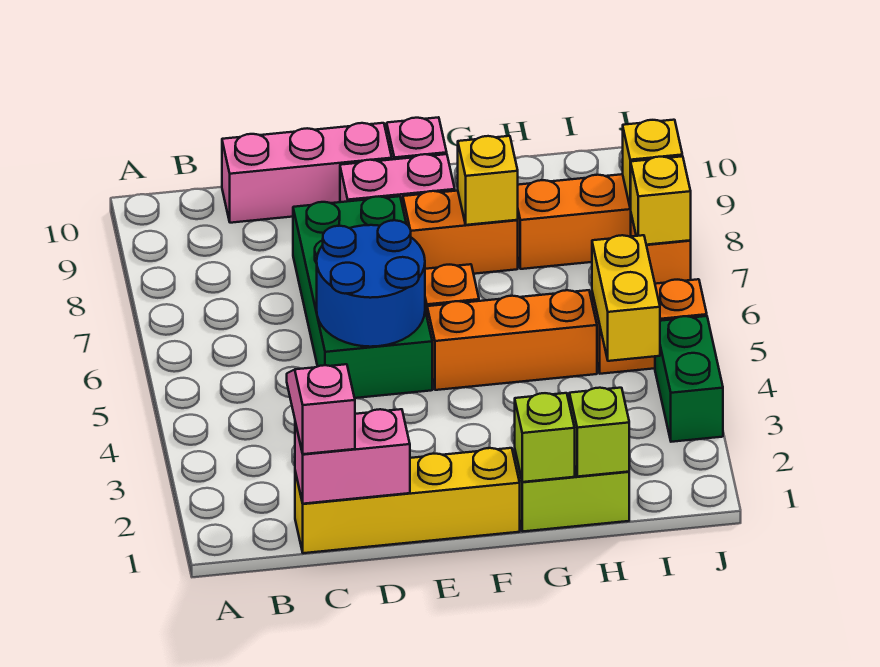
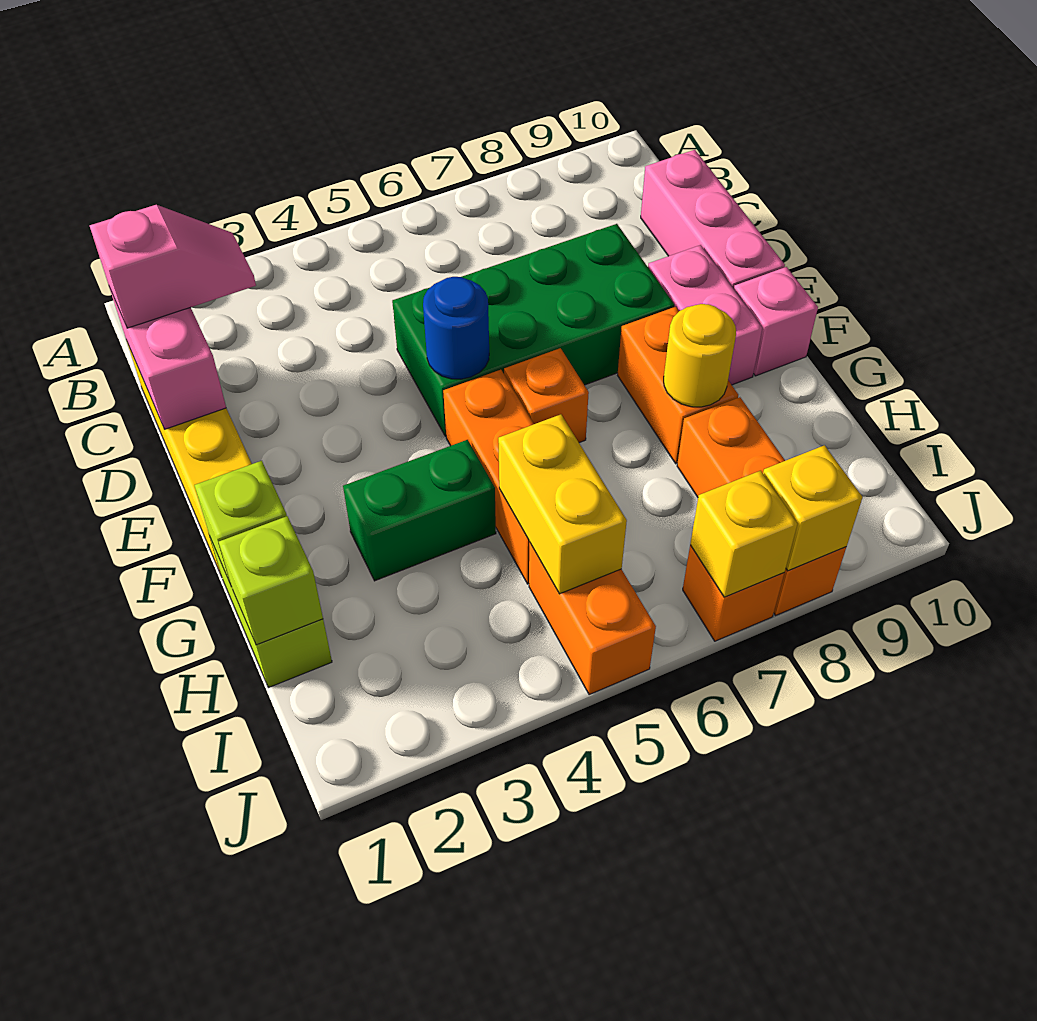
blue 2x2 round brick [317,220,425,347] -> blue 1x1 round brick [423,277,489,379]
yellow 1x1 brick [458,136,518,225] -> yellow 1x1 round brick [664,304,736,407]
yellow 1x2 brick [592,235,660,361] -> yellow 1x2 brick turned to [498,414,627,594]
green 1x2 brick [655,316,723,442] -> green 1x2 brick moved to [343,440,496,581]

